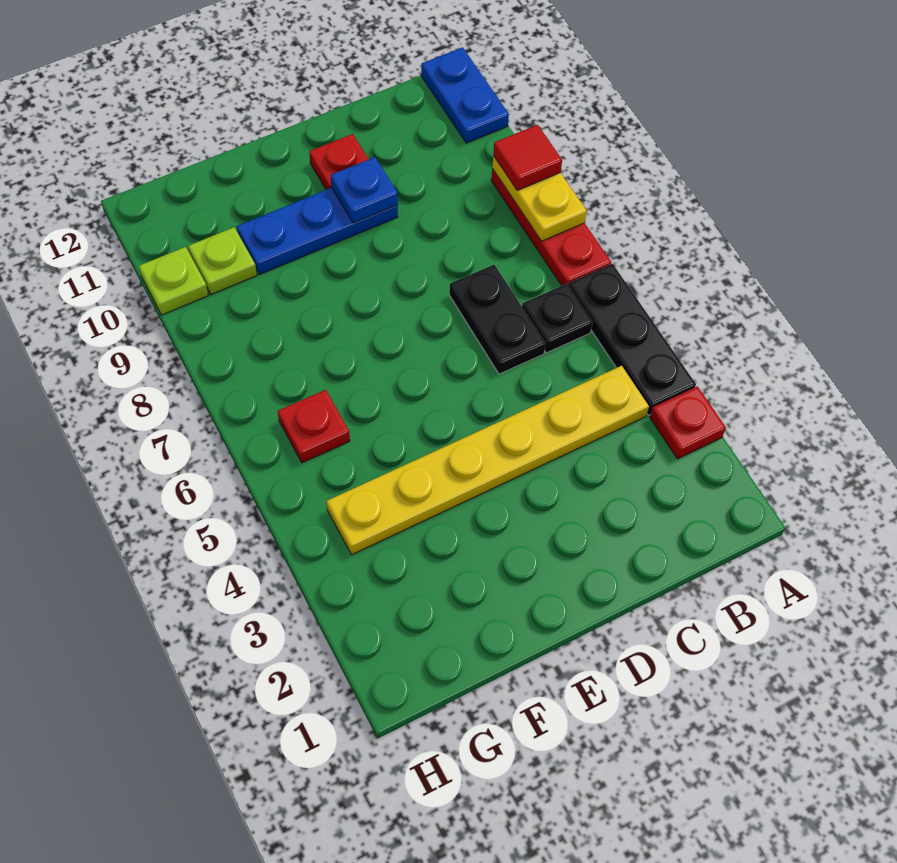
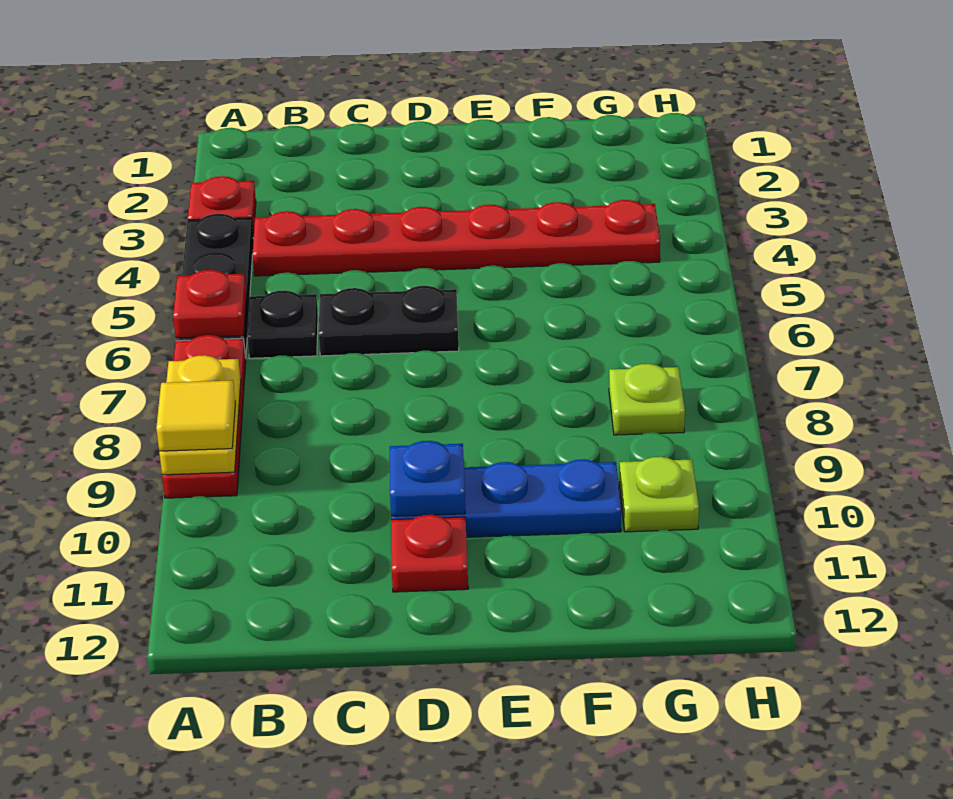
red 1x1 tile [493,125,562,190] -> yellow 1x1 tile [156,380,235,451]
blue 1x2 plate [421,47,509,143] -> none
yellow 1x6 plate [327,366,649,554] -> red 1x6 plate [253,200,660,276]
black 1x2 plate [449,265,546,374] -> black 1x2 plate turned to [319,286,459,356]
red 1x1 plate [278,390,350,463] -> red 1x1 plate moved to [173,270,246,338]
lime 1x1 plate [139,247,208,315] -> lime 1x1 plate moved to [609,364,685,435]

